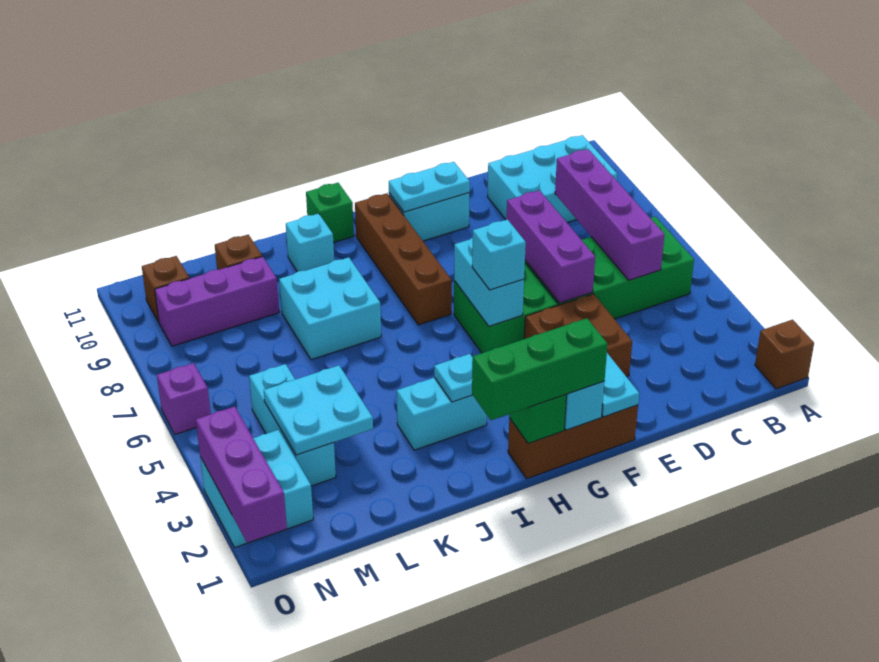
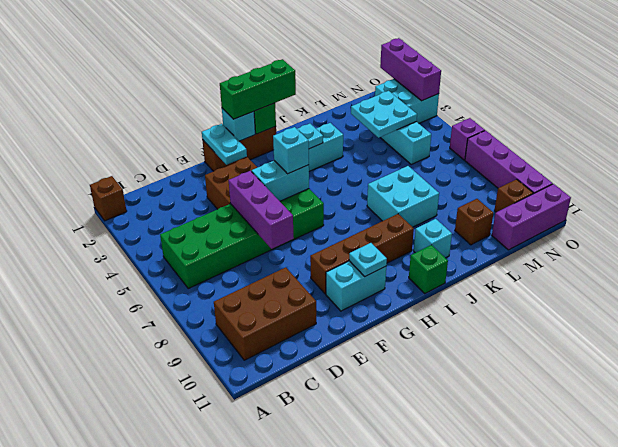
cyan 2x3 brick [487,135,617,222] -> brown 2x3 brick [214,267,316,360]
purple 1x4 brick [555,149,665,280] -> purple 1x4 brick moved to [465,130,553,194]
cyan 1x2 plate [389,162,470,212] -> cyan 1x1 plate [349,243,387,276]
cyan 1x2 brick [454,238,524,326] -> cyan 1x2 brick turned to [252,161,309,201]
brown 1x4 brick [355,193,452,325] -> brown 1x4 brick turned to [310,214,414,294]
purple 1x3 brick [155,257,279,346] -> purple 1x3 brick moved to [492,184,571,250]

